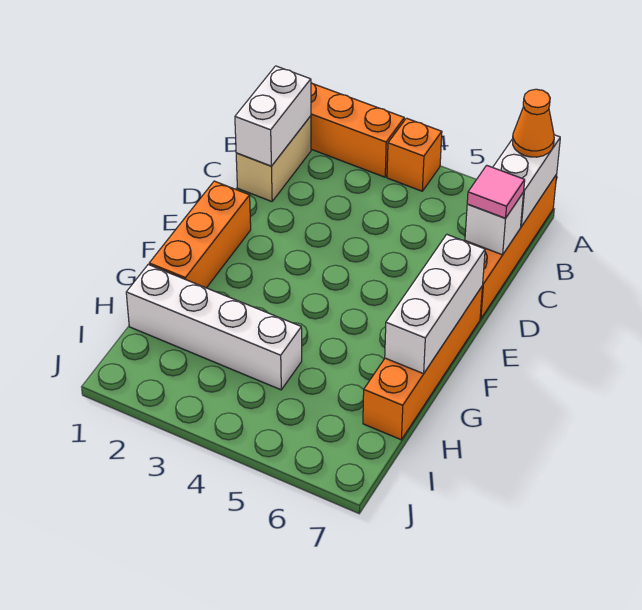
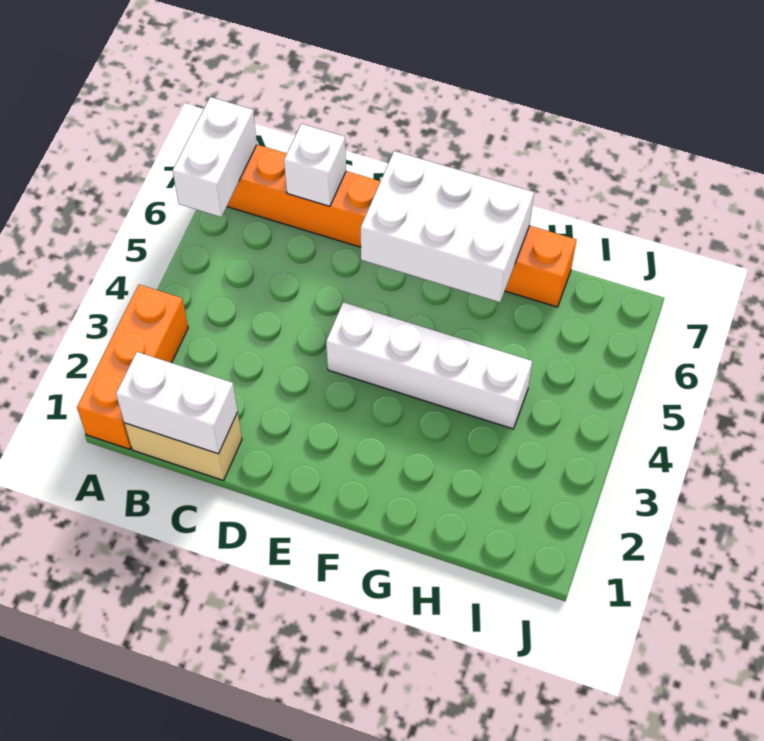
orange 1x1 brick [387,118,442,191] -> none
white 1x2 brick [493,135,560,226] -> white 1x2 brick turned to [173,97,257,217]
orange 1x1 cone [513,89,554,157] -> none
pink 1x1 tile [467,165,525,218] -> none
orange 1x3 brick [149,181,251,288] -> none
white 1x3 brick [385,234,485,374] -> white 2x3 brick [361,151,534,302]
white 1x4 brick [126,265,302,390] -> white 1x4 brick turned to [326,302,532,429]

